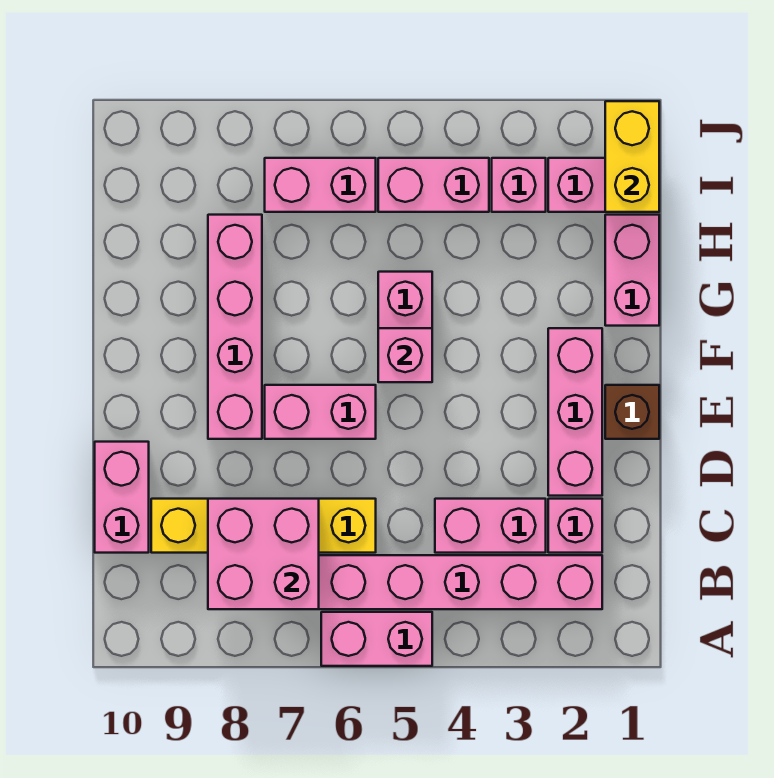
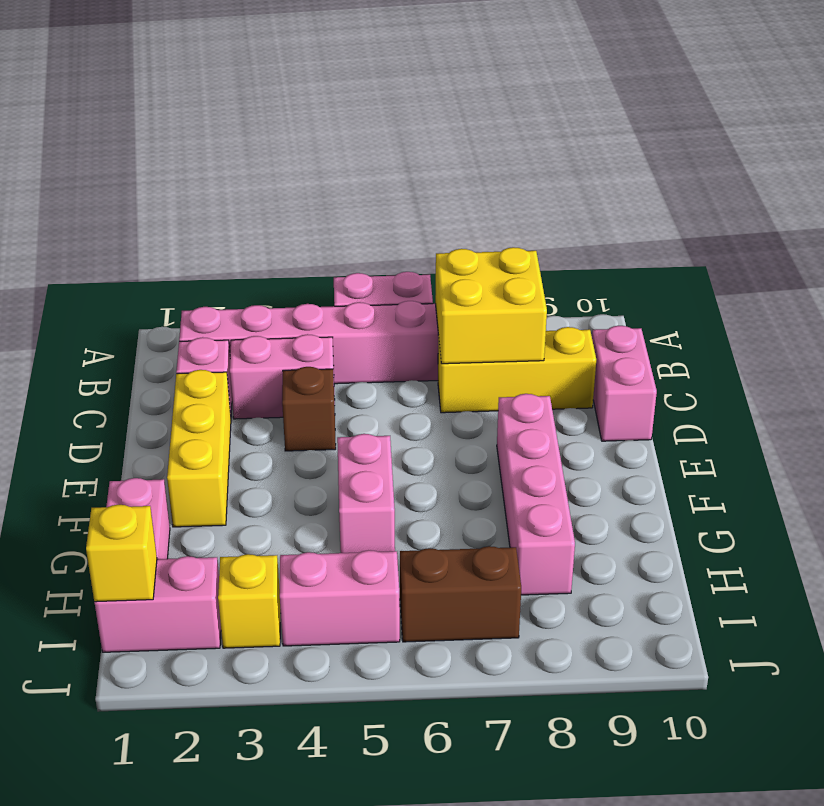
pink 2x2 brick [208,499,319,609] -> yellow 2x2 brick [435,247,547,364]
yellow 1x4 brick [151,499,376,553] -> yellow 1x3 brick [438,327,596,413]
pink 1x3 brick [548,328,602,496] -> yellow 1x3 brick [167,370,231,527]
brown 1x1 brick [605,385,659,439] -> brown 1x1 brick moved to [282,367,336,451]
pink 1x2 brick [265,385,376,439] -> none
pink 1x1 brick [378,328,432,382] -> none
yellow 1x2 brick [605,101,659,212] -> yellow 1x1 brick [86,505,157,602]
pink 1x1 brick [492,158,546,212] -> yellow 1x1 brick [218,554,281,648]
pink 1x2 brick [265,158,376,212] -> brown 1x2 brick [400,546,521,642]

